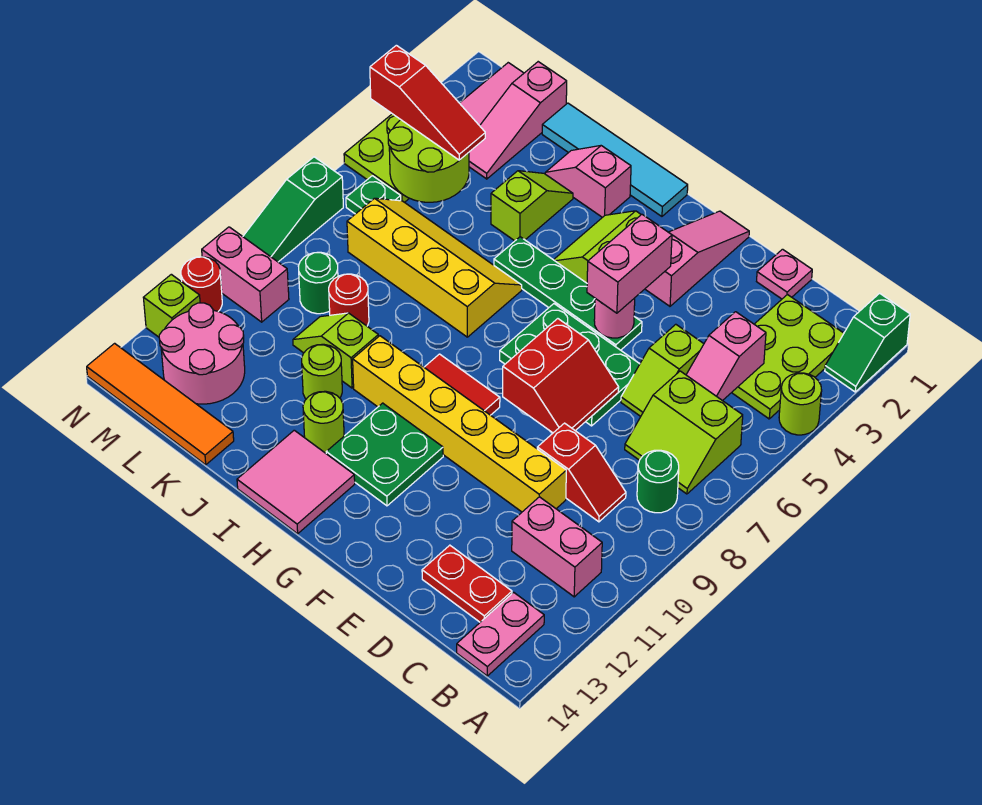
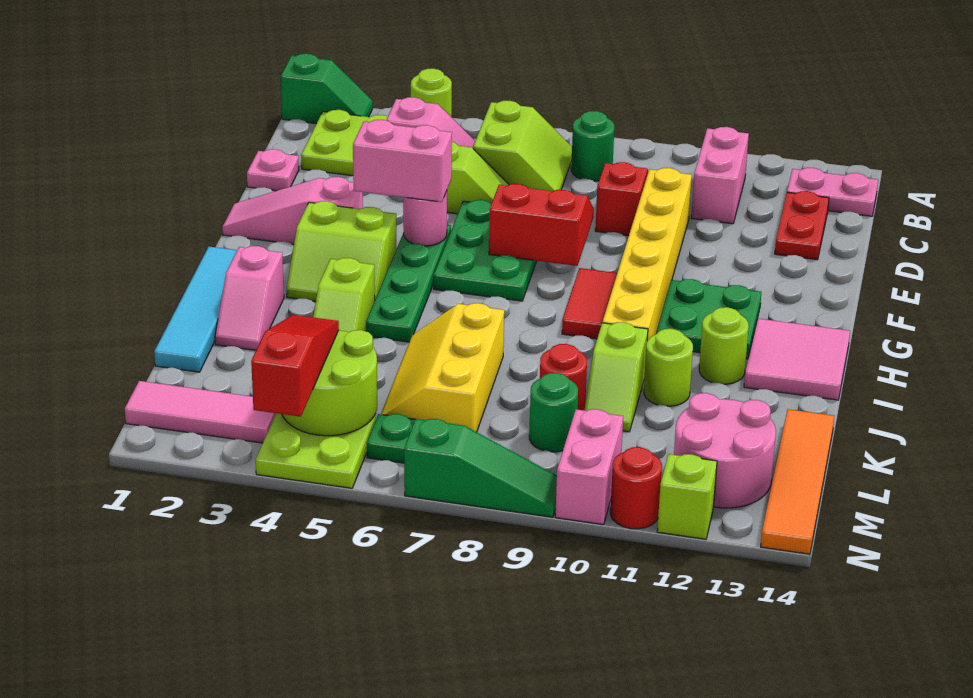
yellow 2x4 slope [347,198,522,337] -> yellow 2x3 slope [381,303,504,432]
lime 1x2 slope [491,171,573,241] -> lime 1x2 slope turned to [313,258,375,332]
pink 1x3 slope [469,62,567,179] -> none

